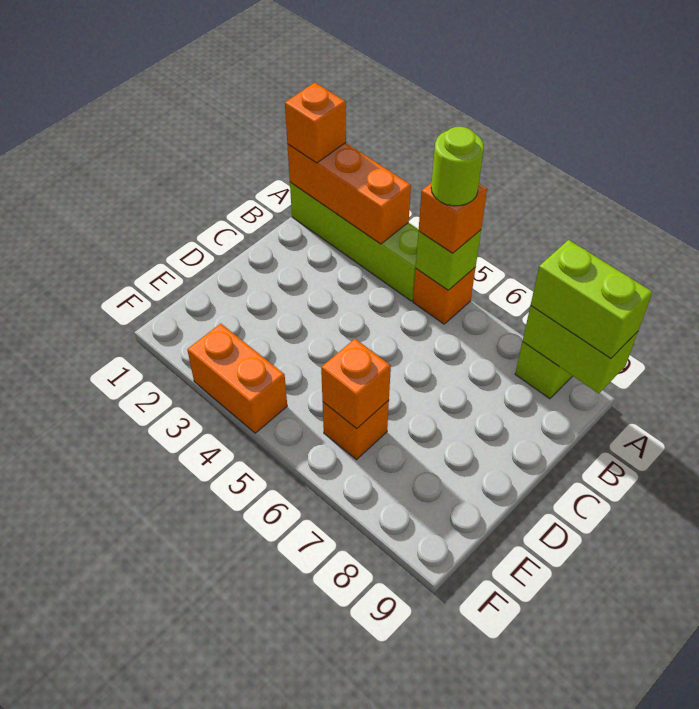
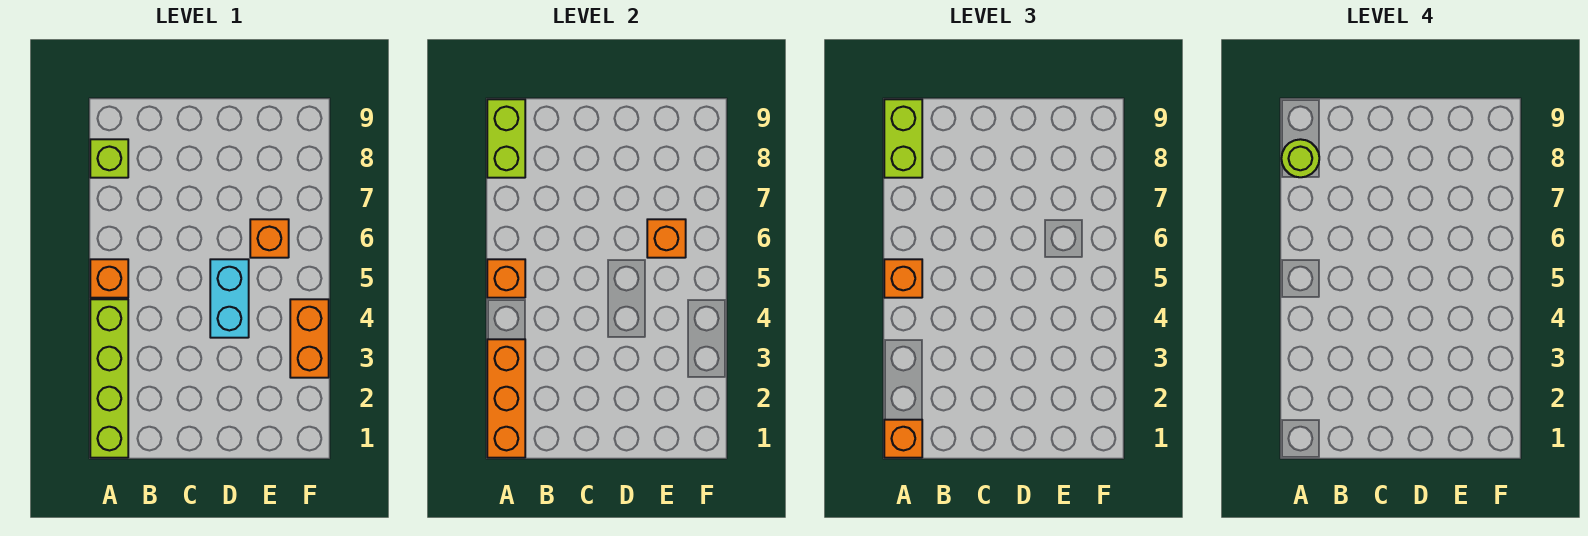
lime 1x1 brick [416,230,481,290] -> orange 1x1 brick [487,259,525,298]
lime 1x1 round brick [431,127,484,206] -> lime 1x1 round brick moved to [1281,139,1319,177]
none -> cyan 1x2 brick [210,259,249,338]

